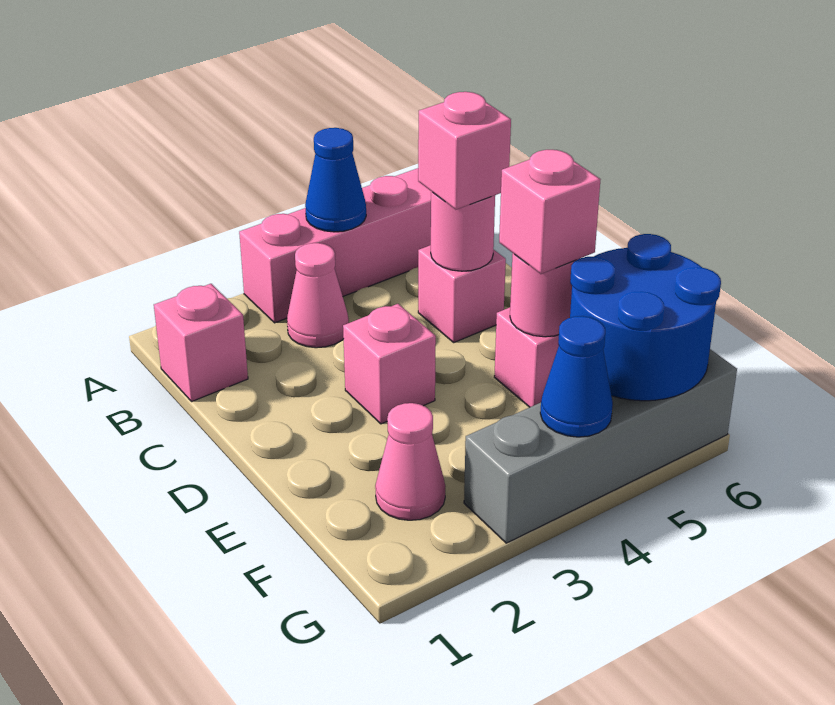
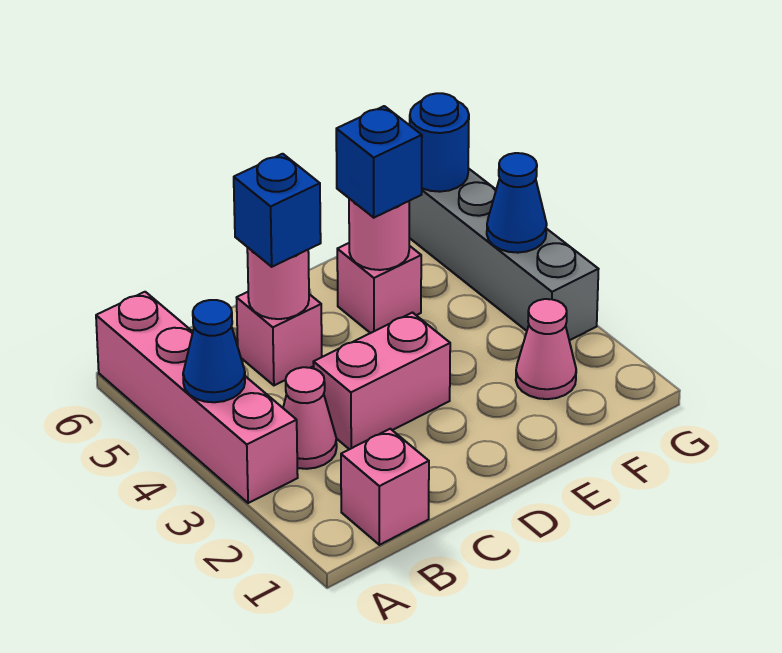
pink 1x1 brick [418,92,511,210] -> blue 1x1 brick [234,154,321,267]
pink 1x1 brick [343,304,436,424] -> pink 1x2 brick [313,313,450,449]
pink 1x1 brick [499,150,601,274] -> blue 1x1 brick [336,106,422,218]
blue 2x2 round brick [570,234,721,401] -> blue 1x1 round brick [410,93,469,192]

